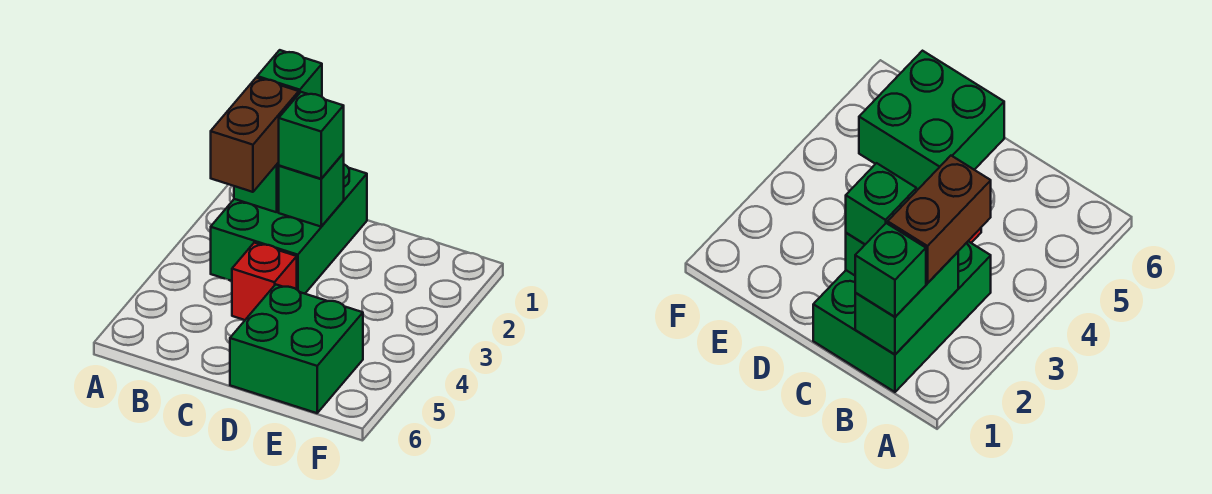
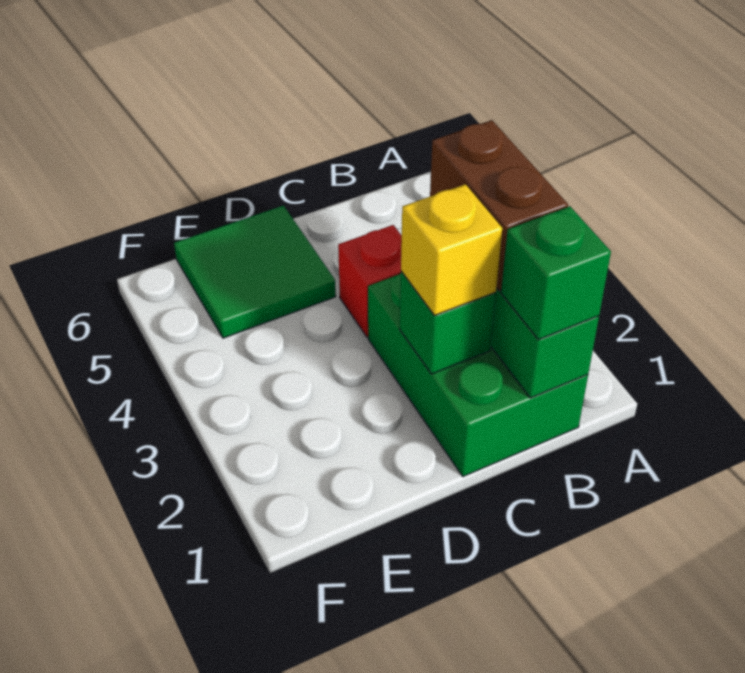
green 1x1 brick [278,92,344,179] -> yellow 1x1 brick [401,184,502,316]
green 2x2 brick [230,284,363,413] -> green 2x2 tile [174,206,336,338]

